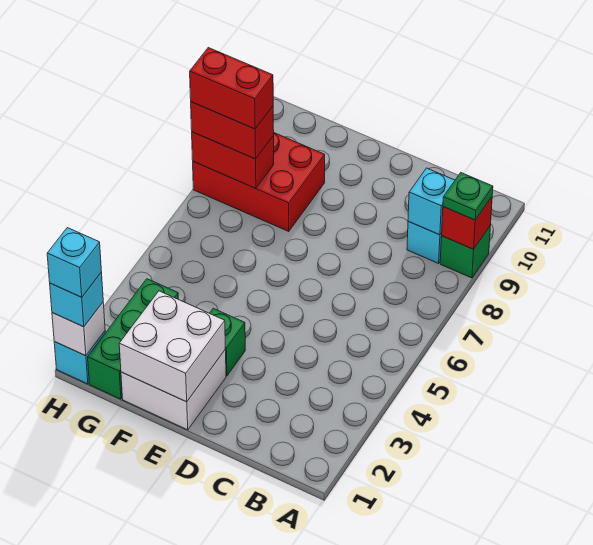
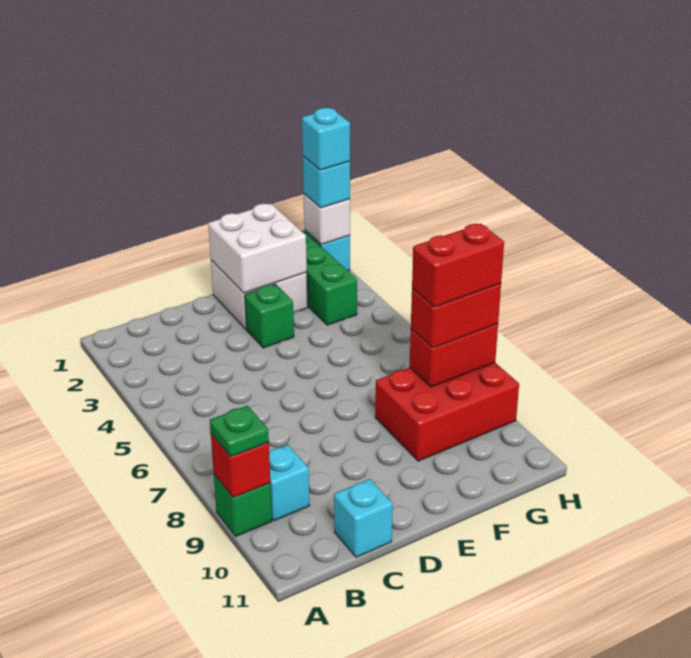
cyan 1x1 brick [408,168,455,235] -> cyan 1x1 brick moved to [334,479,393,557]

